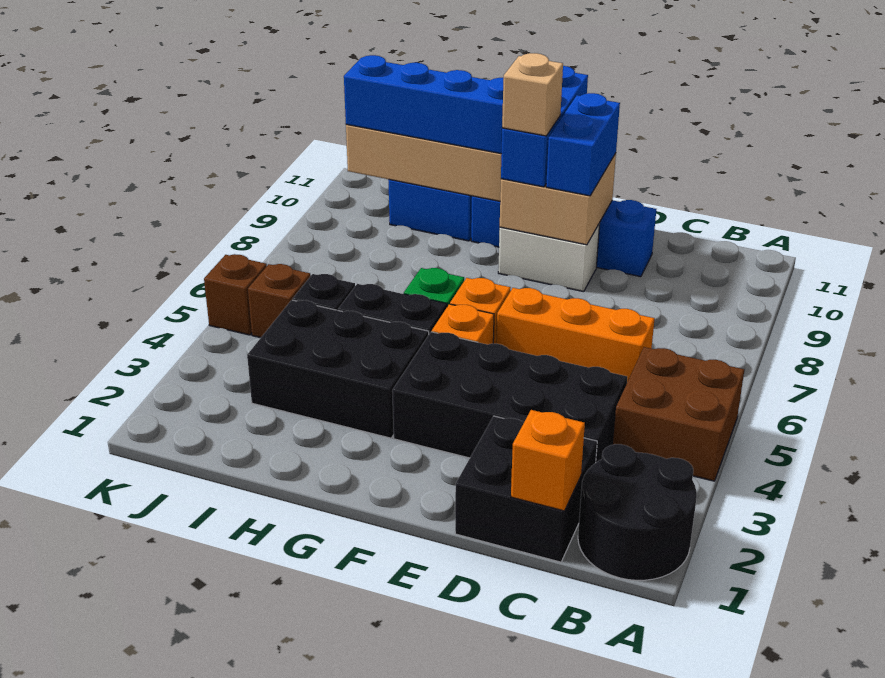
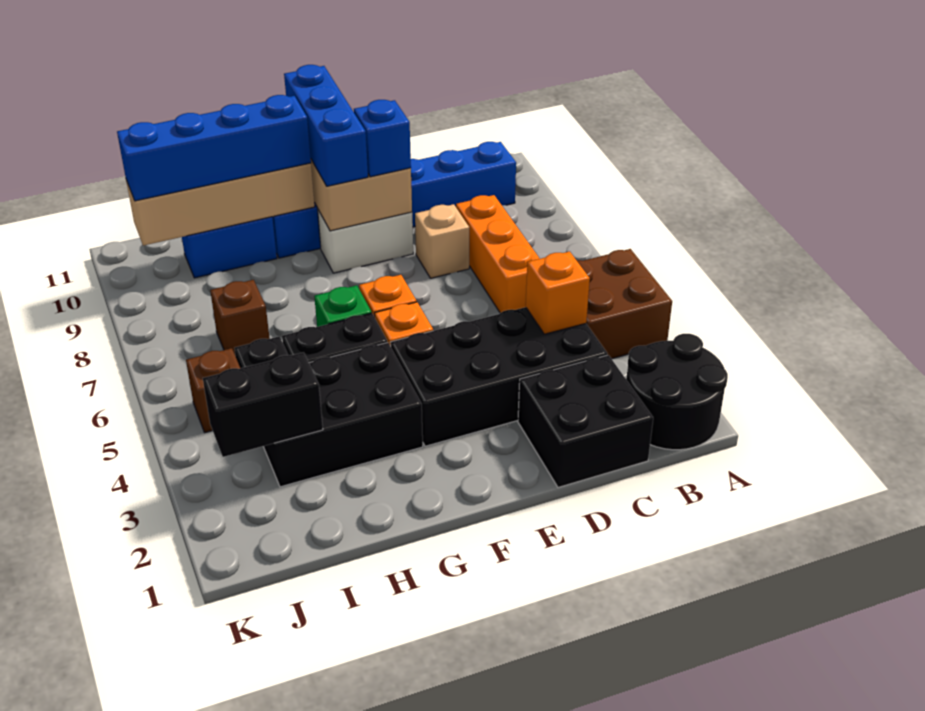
orange 1x1 brick [511,410,585,511] -> orange 1x1 brick moved to [526,251,590,334]
orange 1x3 brick [496,288,655,382] -> orange 1x3 brick turned to [456,195,540,313]
blue 1x4 brick [471,196,656,277] -> blue 1x6 brick [272,142,516,258]
blue 1x2 brick [546,93,620,196] -> blue 1x1 brick [354,100,411,177]
tan 1x1 brick [502,53,563,136] -> tan 1x1 brick moved to [415,204,469,278]
none -> black 1x2 brick [203,352,323,457]
brown 1x1 brick [204,254,267,335] -> brown 1x1 brick moved to [210,280,270,354]

